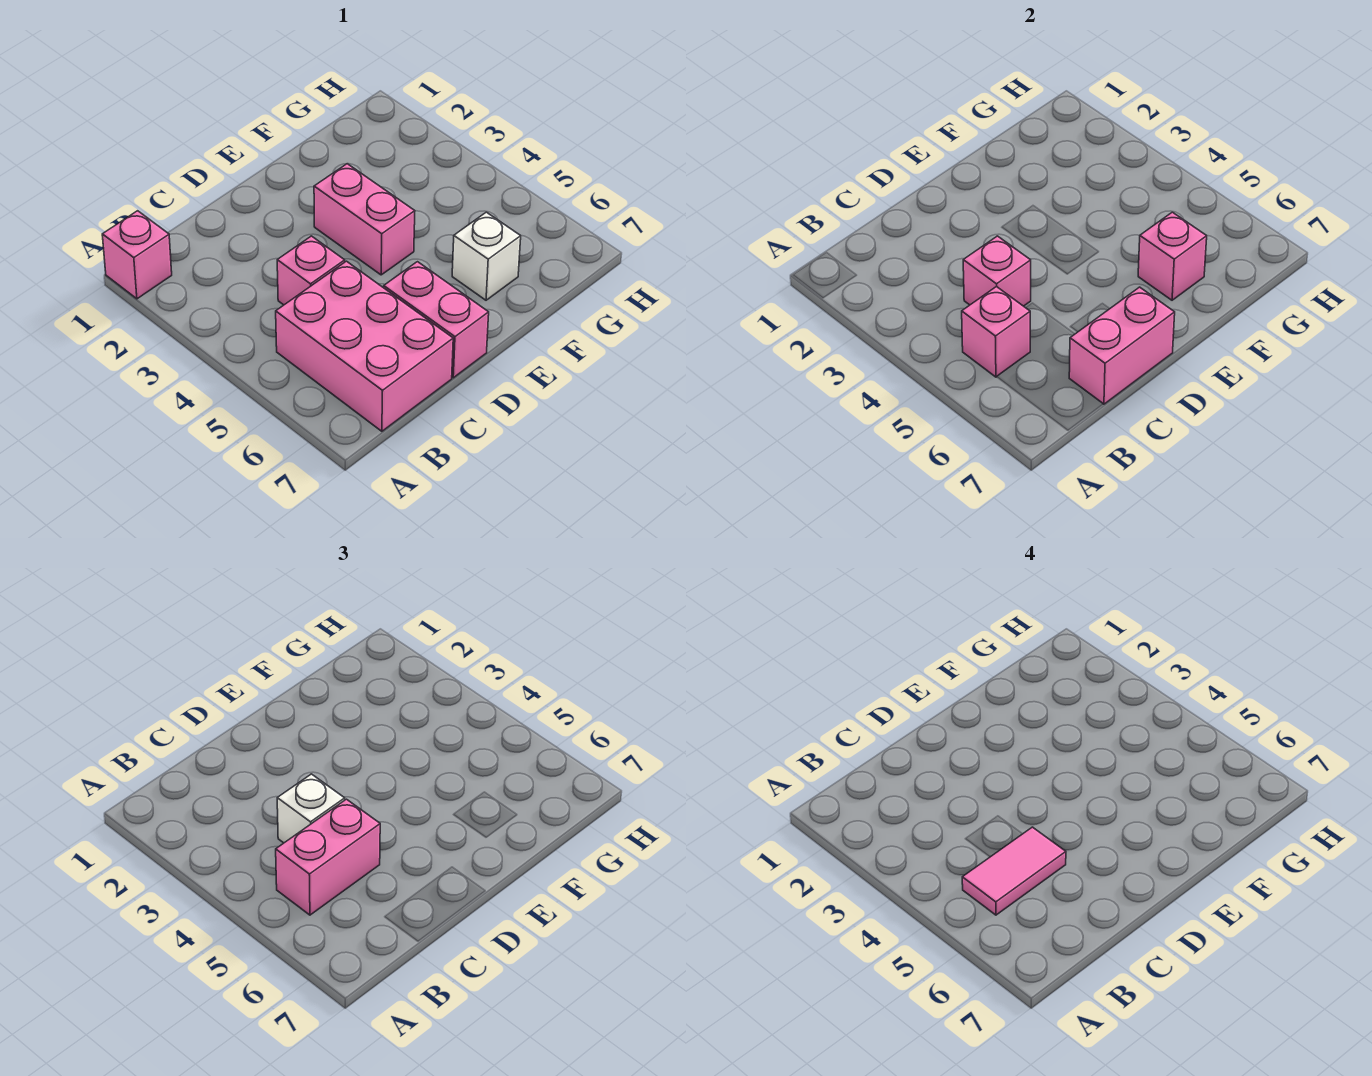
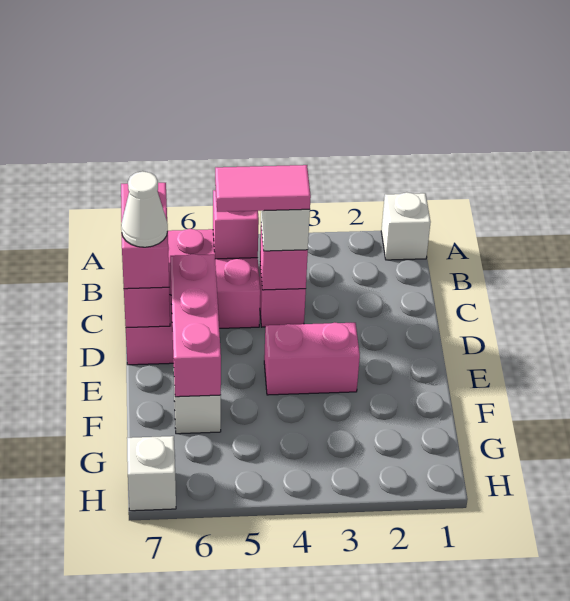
pink 1x1 brick [102,211,172,299] -> white 1x1 brick [381,192,431,260]
pink 1x2 brick [276,799,380,915] -> pink 1x2 brick moved to [121,183,169,289]
pink 1x2 tile [962,827,1066,915] -> pink 1x2 tile turned to [215,165,311,212]
none -> white 1x1 cone [121,171,168,247]
pink 1x1 brick [1138,212,1207,300] -> pink 1x3 brick [170,254,221,397]
none -> white 1x1 brick [127,436,176,511]

